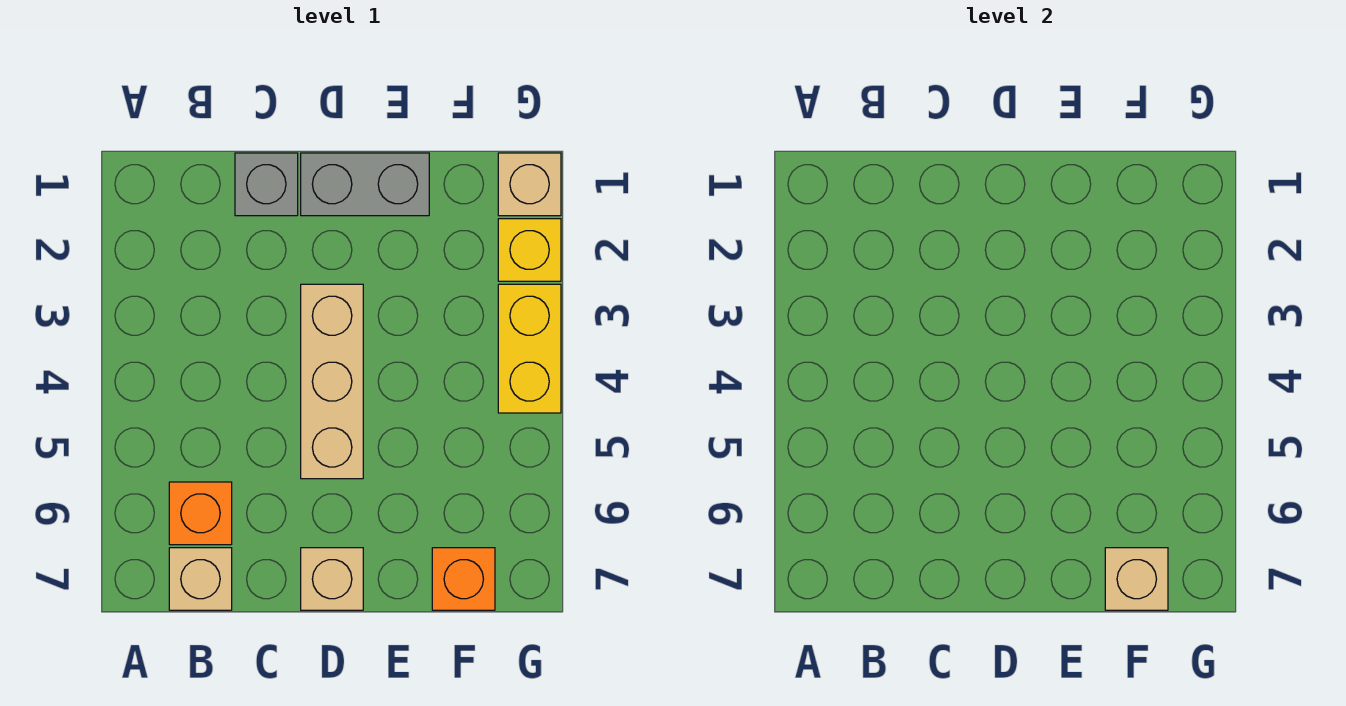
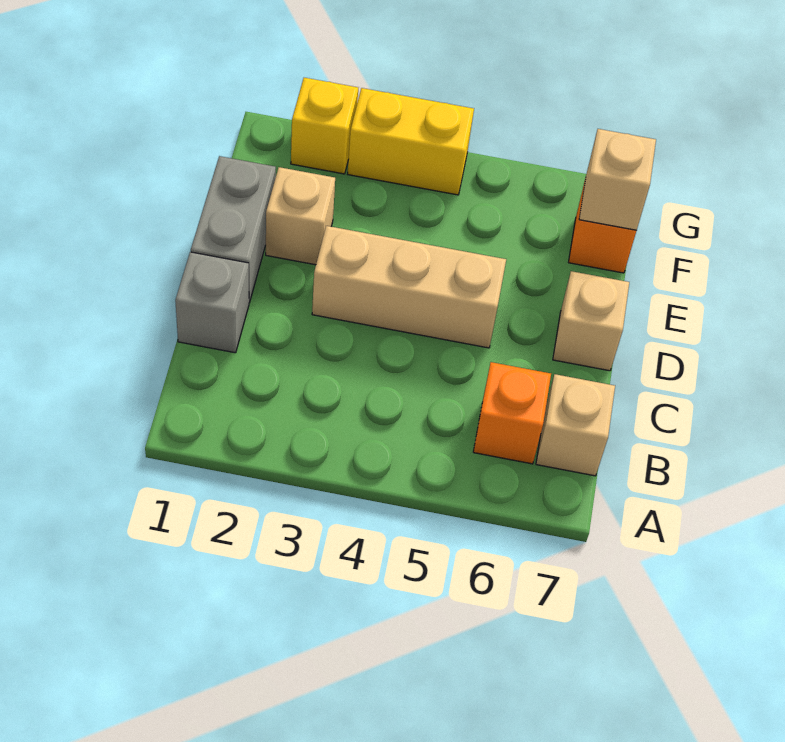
tan 1x1 brick [498,153,561,216] -> tan 1x1 brick moved to [266,167,335,265]

